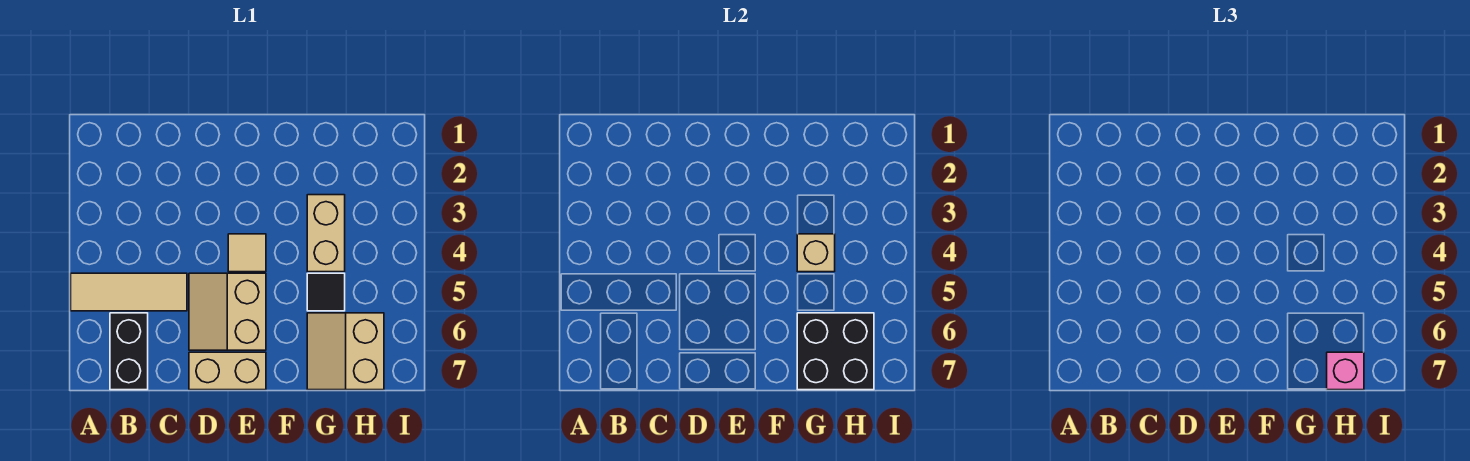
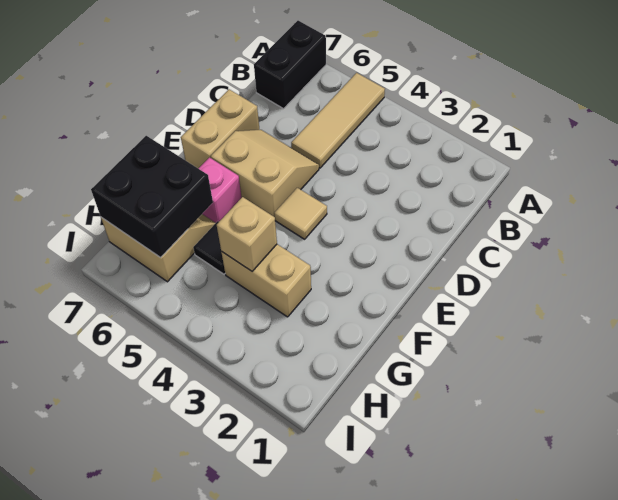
black 1x2 brick [110,313,148,390] -> black 1x2 brick turned to [254,21,326,109]
pink 1x1 brick [1327,352,1364,390] -> pink 1x1 brick moved to [198,157,242,223]

